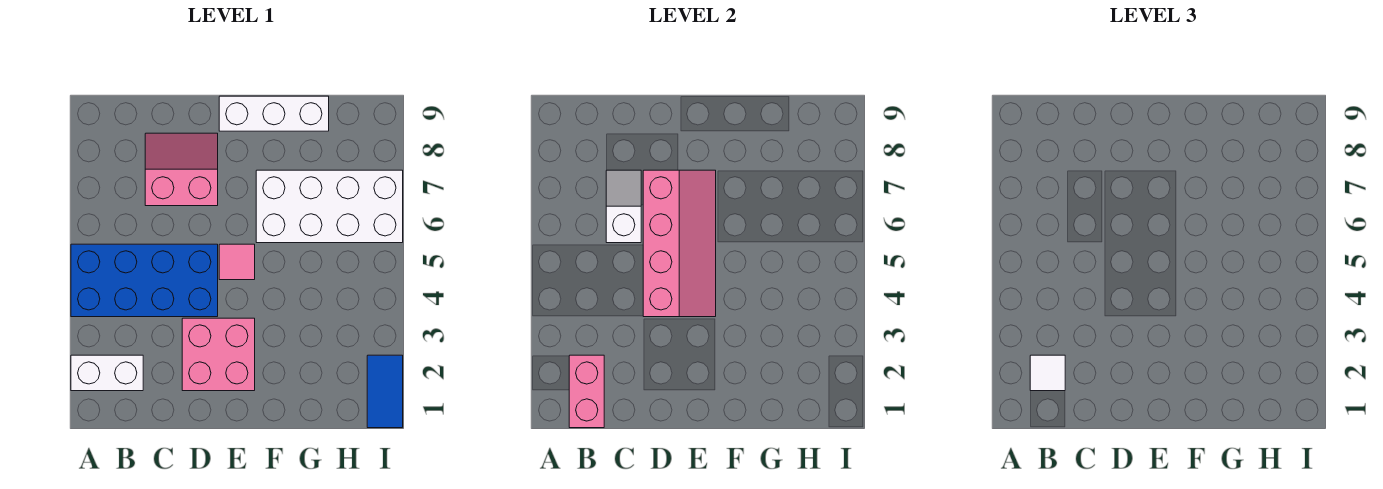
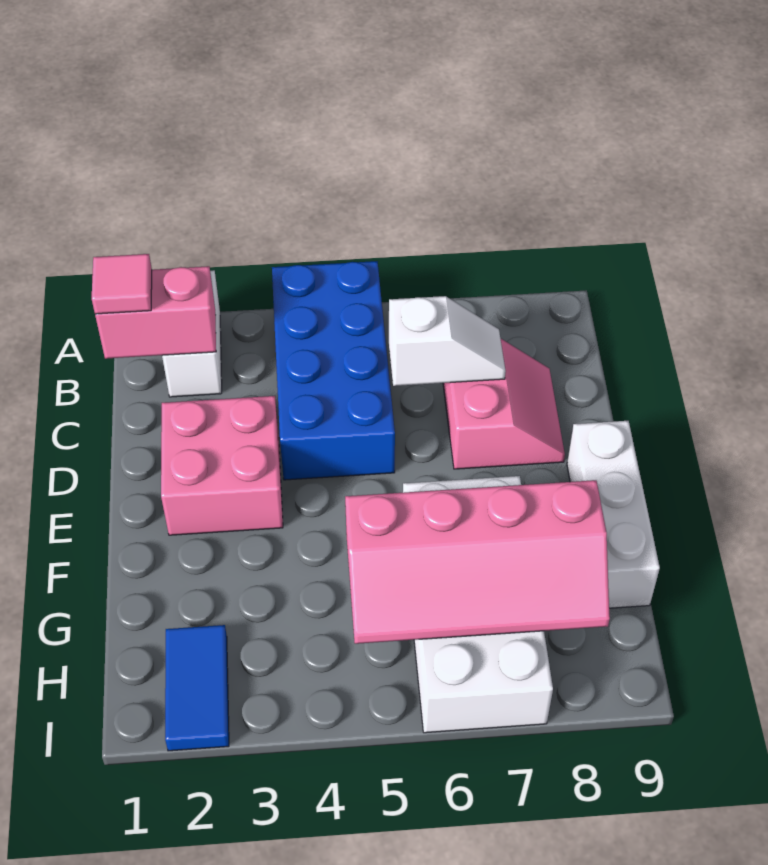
white 1x1 tile [1030,355,1065,391] -> none
pink 2x4 slope [643,170,716,317] -> pink 2x4 slope moved to [345,480,610,644]
pink 1x1 tile [219,244,255,280] -> pink 1x1 tile moved to [92,254,152,314]
blue 1x2 tile [367,355,403,428] -> blue 1x2 tile turned to [165,625,229,751]

